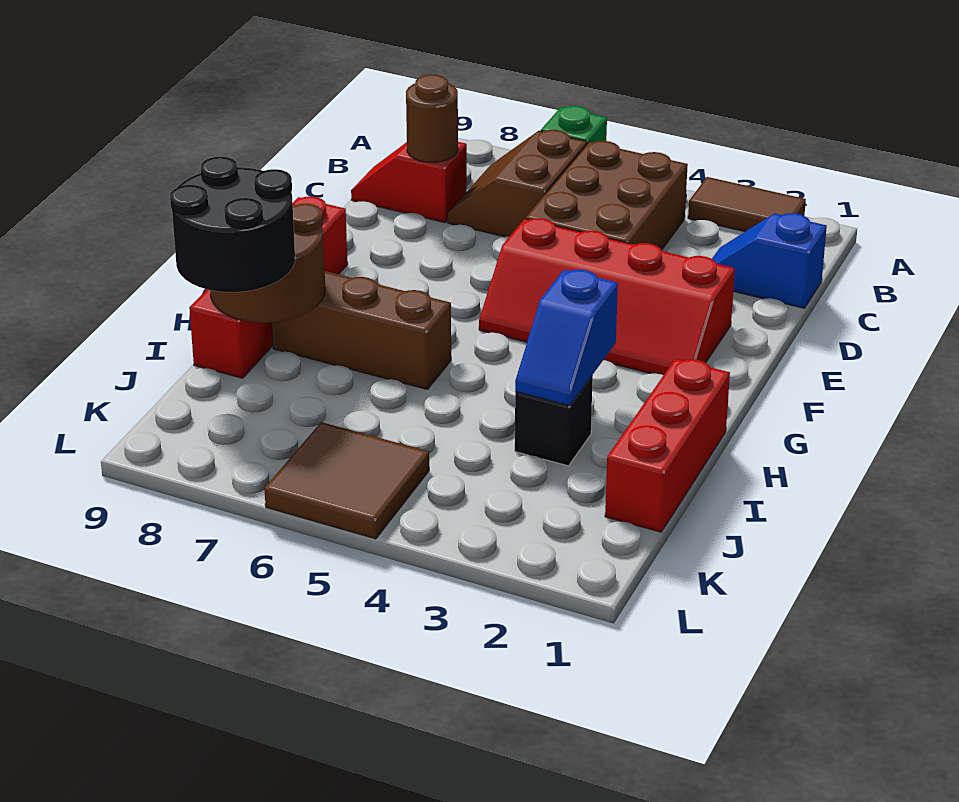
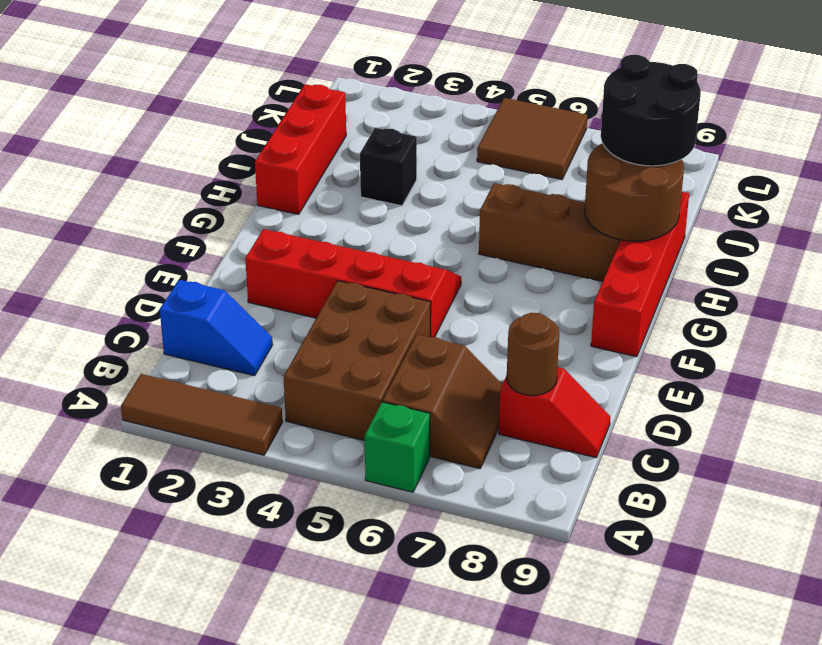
brown 1x2 tile [688,177,806,232] -> brown 1x3 tile [121,374,283,455]
blue 1x2 slope [515,270,618,406] -> none

